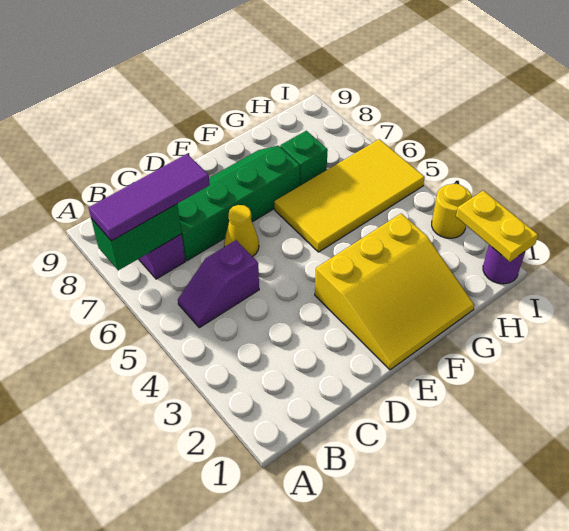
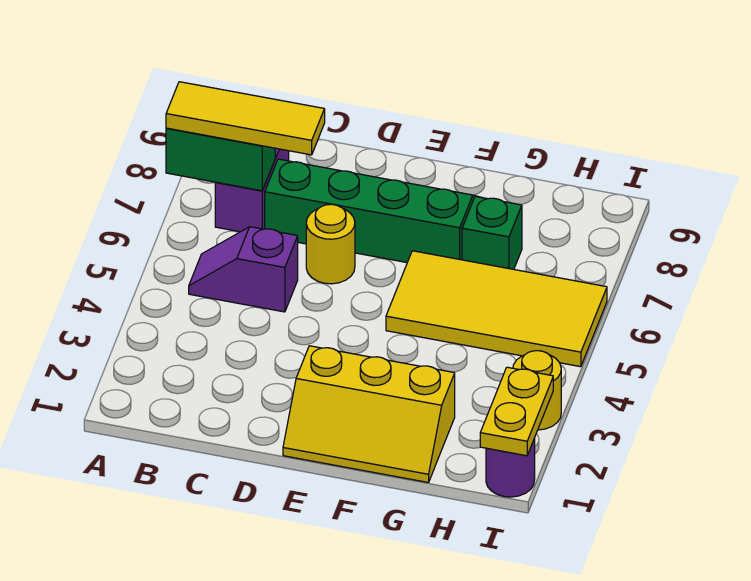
purple 1x3 tile [88,154,210,241] -> yellow 1x3 tile [166,82,325,155]
yellow 1x1 cone [224,205,259,257] -> yellow 1x1 round brick [306,204,355,284]
yellow 3x3 slope [315,214,475,370] -> yellow 2x3 slope [283,346,455,483]

